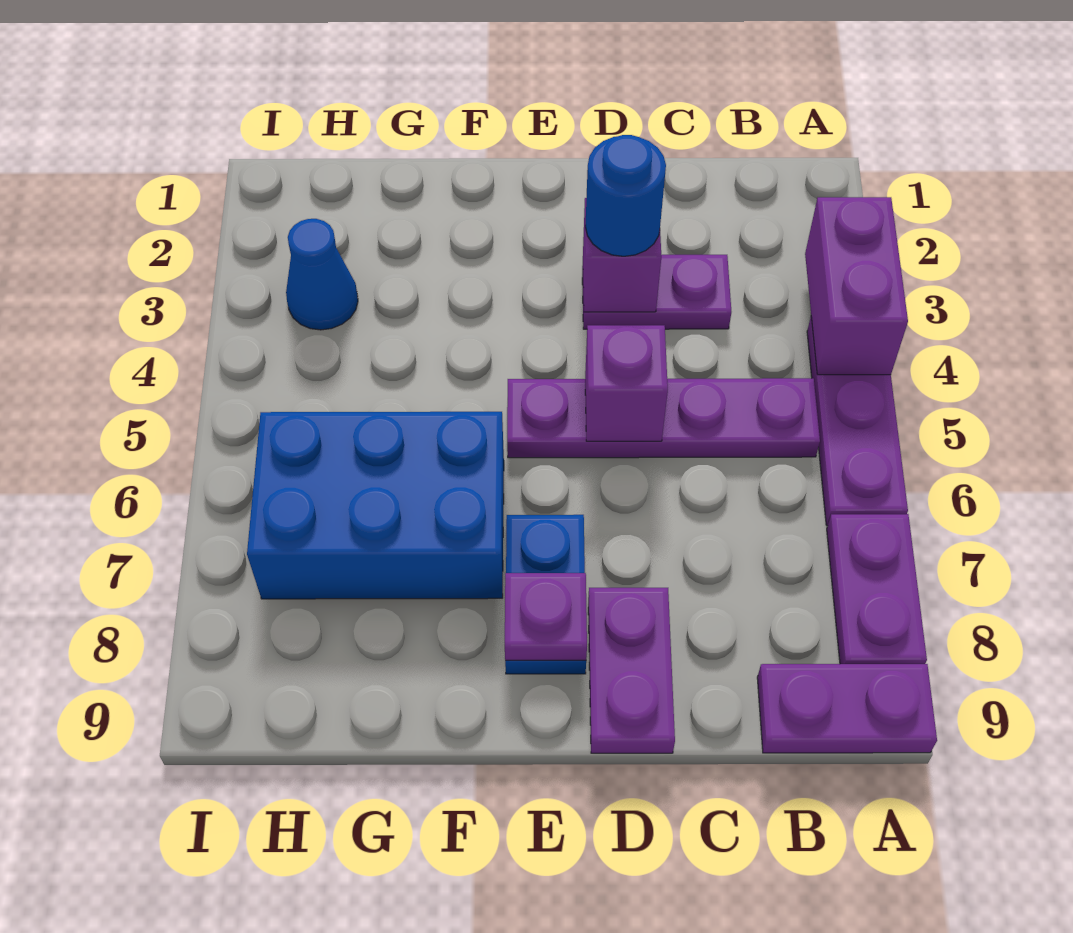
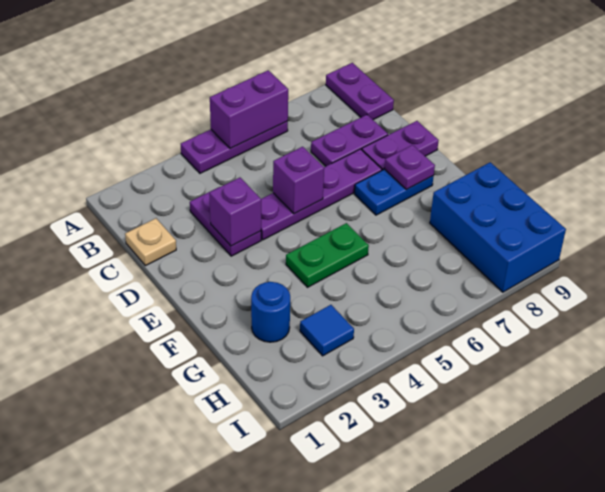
purple 1x2 brick [805,197,908,375] -> purple 1x2 brick moved to [210,70,288,149]
purple 1x2 plate [827,514,927,664] -> purple 1x2 plate moved to [311,115,388,166]
purple 1x4 plate [507,378,820,458] -> purple 1x4 plate turned to [261,149,382,240]
none -> tan 1x1 plate [125,218,176,266]
blue 1x1 round brick [585,135,666,256] -> blue 1x1 round brick moved to [251,282,290,342]
none -> green 1x2 plate [286,223,369,287]
blue 2x3 brick [247,412,504,599] -> blue 2x3 brick moved to [430,162,566,292]
blue 1x1 cone [286,219,358,330] -> blue 1x1 tile [300,305,354,356]

